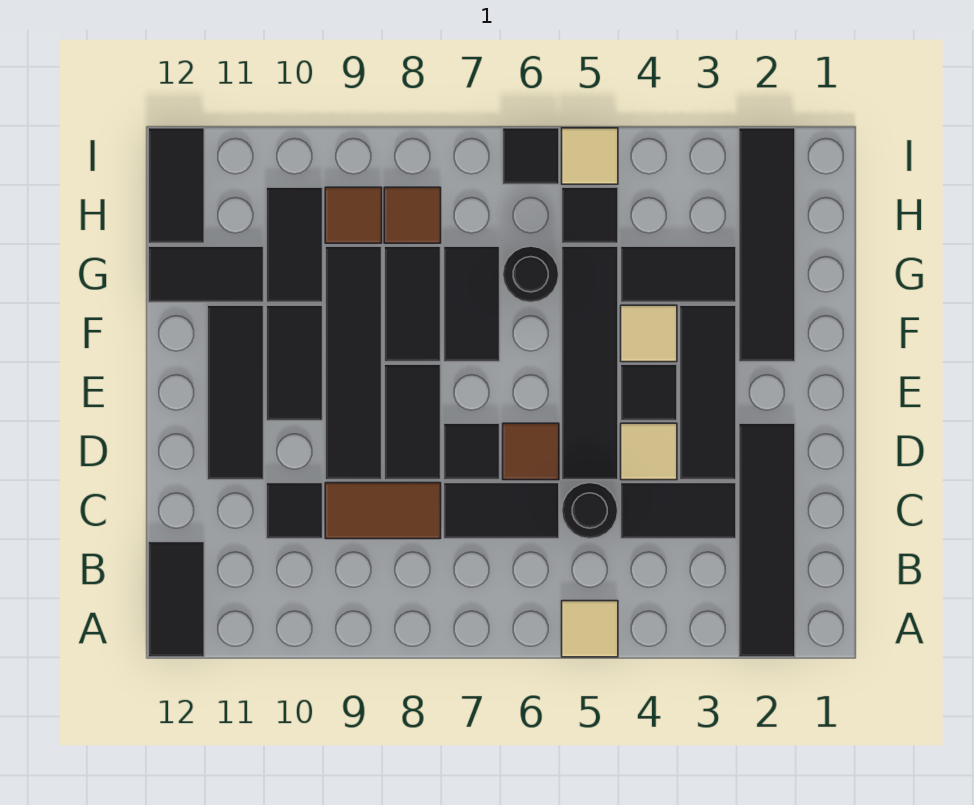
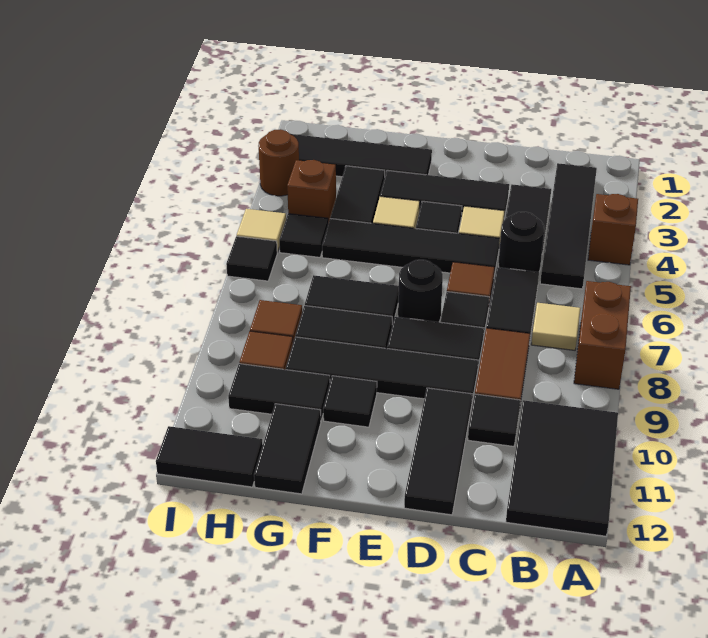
black 1x4 tile [739,423,795,657] -> black 1x4 tile turned to [540,163,597,289]
none -> brown 1x1 brick [588,194,638,265]
tan 1x1 tile [562,601,618,657] -> tan 1x1 tile moved to [531,303,580,350]
none -> brown 1x2 brick [574,281,631,389]
black 1x2 tile [148,542,204,657] -> black 2x3 tile [506,400,618,536]
black 1x3 tile [207,305,264,480] -> black 1x3 tile turned to [404,388,472,515]
black 1x2 tile [266,305,323,421] -> black 1x1 tile [323,376,377,427]
black 1x1 round brick [503,246,559,302] -> black 1x1 round brick moved to [398,260,443,322]
none -> brown 1x1 brick [287,160,336,224]
none -> brown 1x1 round brick [258,129,299,196]

